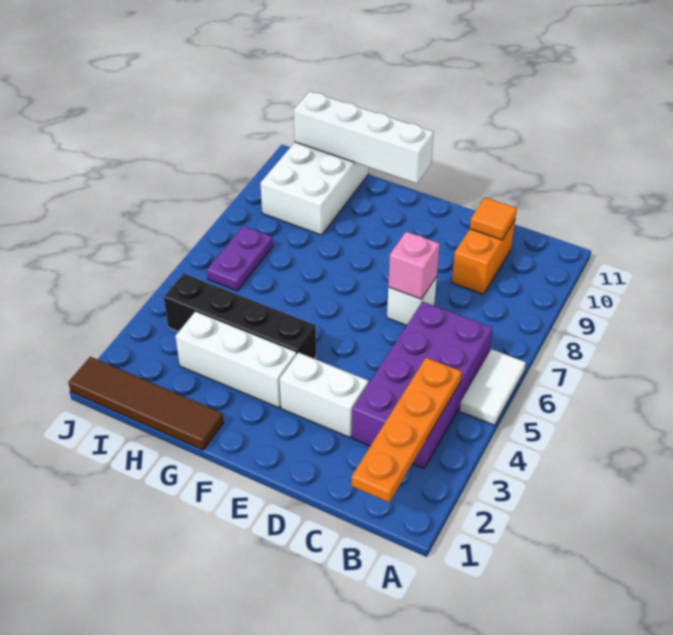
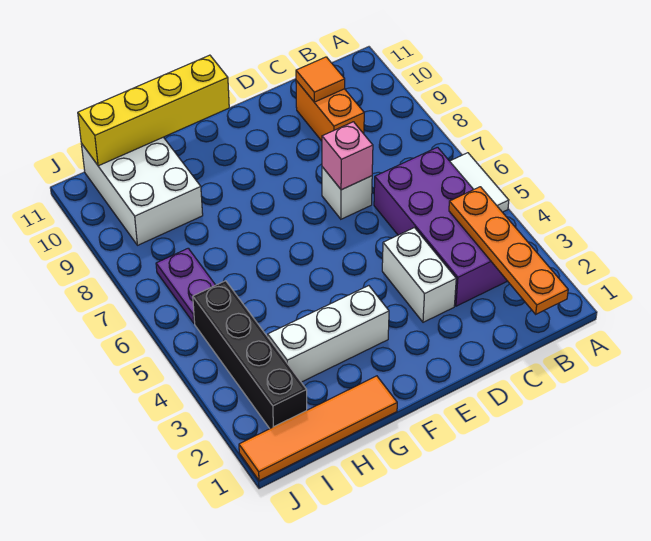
white 1x2 brick [279,353,369,438] -> white 1x2 brick turned to [382,228,456,322]
black 1x4 brick [164,274,316,358] -> black 1x4 brick turned to [193,281,307,428]
white 1x4 brick [294,91,434,184] -> yellow 1x4 brick [78,55,229,166]
brown 1x4 tile [68,357,224,450] -> orange 1x4 tile [239,376,397,481]

